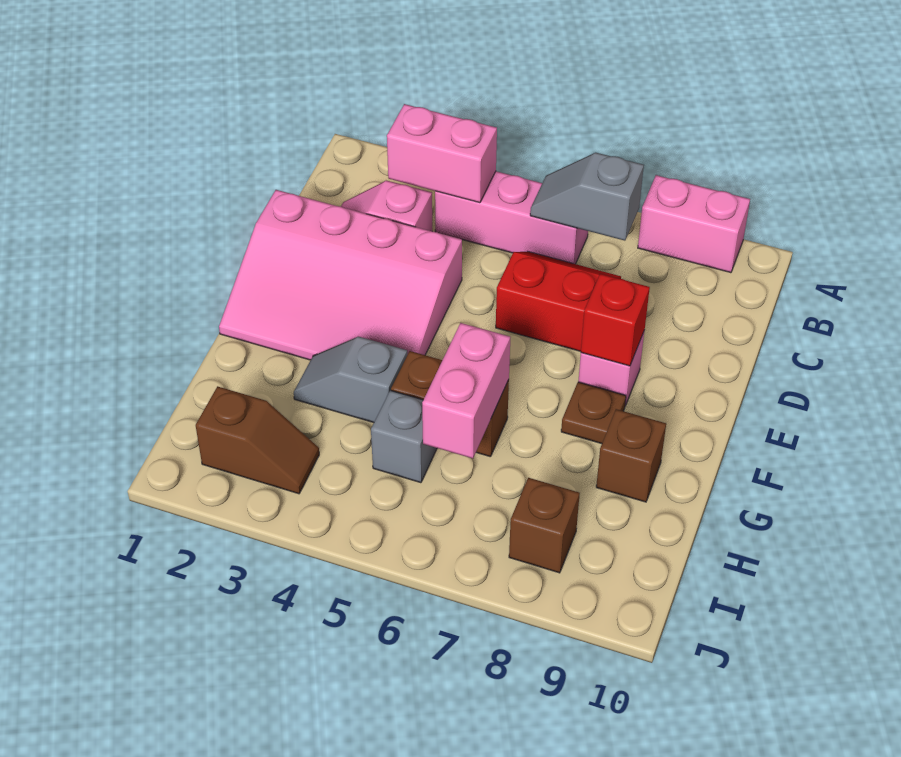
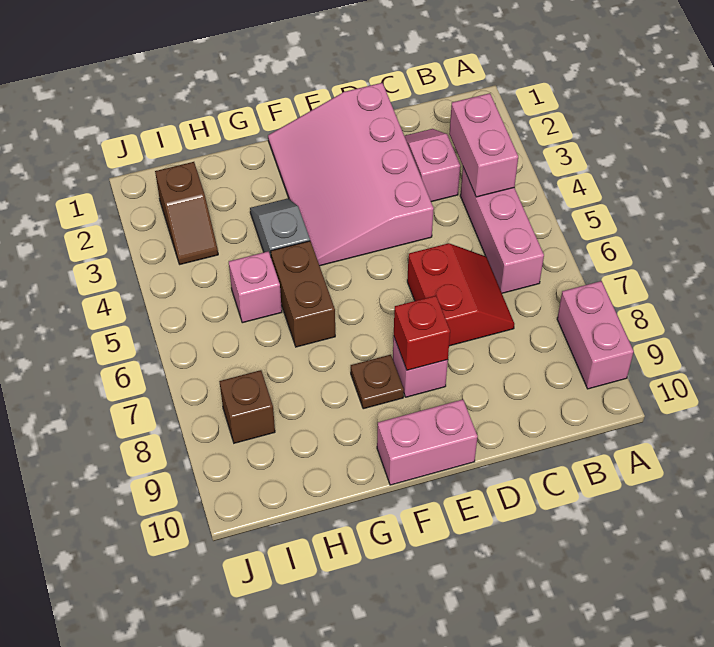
grey 1x2 slope [530,153,644,241] -> none
pink 1x2 brick [422,323,510,458] -> pink 1x2 brick moved to [377,400,478,485]
brown 1x1 brick [596,409,666,502] -> none
grey 1x1 brick [371,390,437,483] -> pink 1x1 brick [229,251,282,323]

